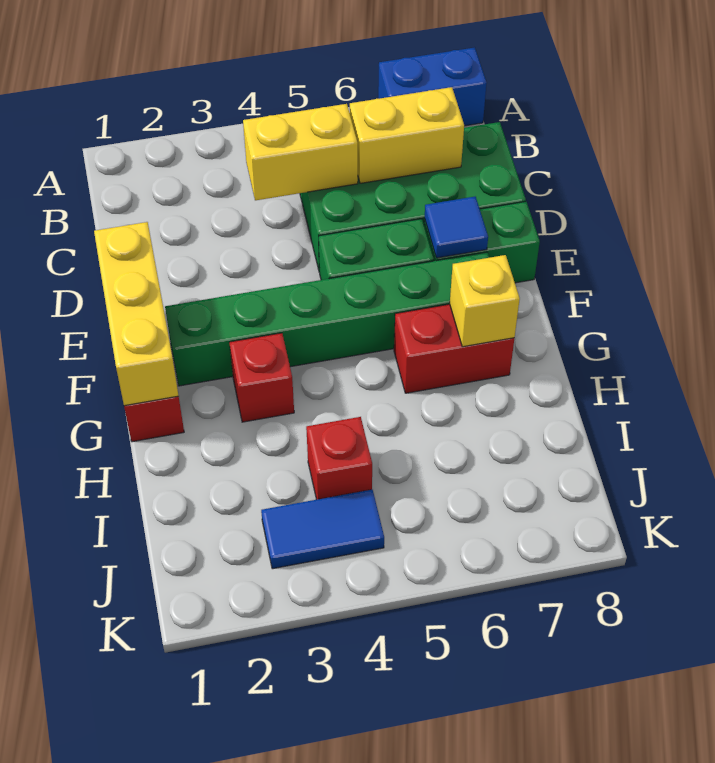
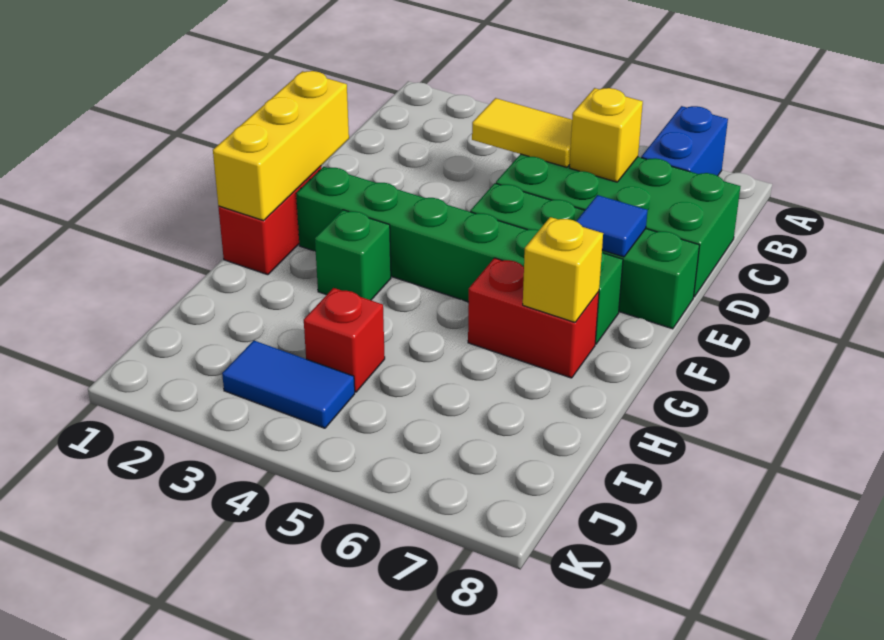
blue 1x2 brick [378,47,487,126] -> blue 1x2 brick turned to [641,106,728,176]
yellow 1x2 brick [243,104,358,200] -> yellow 1x2 tile [472,98,572,167]
yellow 1x2 brick [350,87,464,183] -> yellow 1x1 brick [570,88,643,182]
red 1x1 brick [229,333,294,422] -> green 1x1 brick [315,210,391,300]

